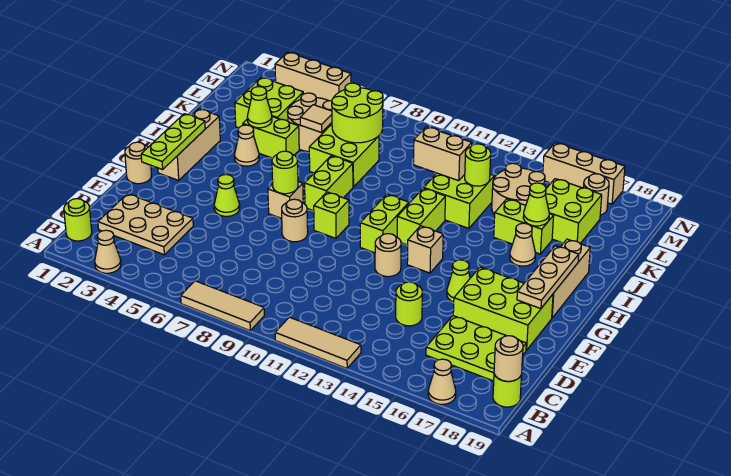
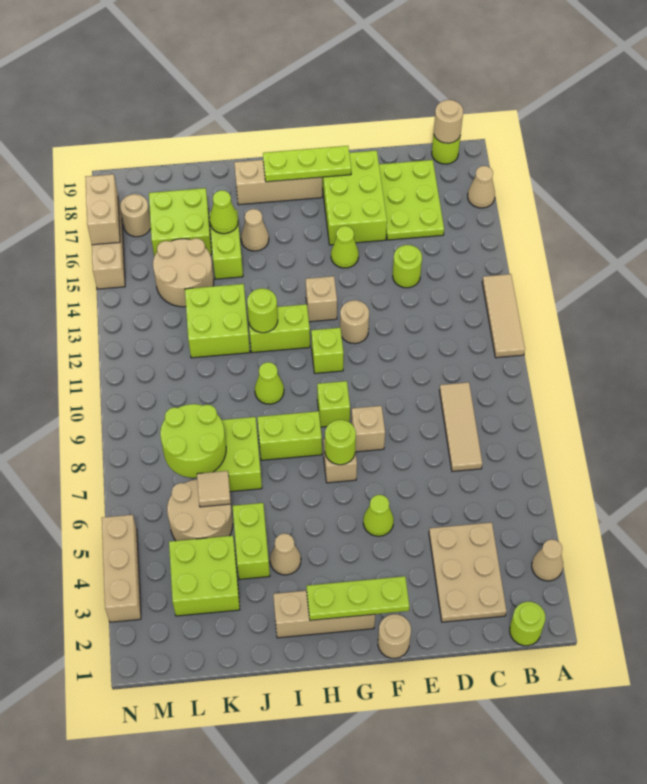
tan 1x3 tile [181,281,264,330] -> tan 1x3 tile moved to [439,382,482,471]
tan 1x1 round brick [282,199,308,242] -> tan 1x1 brick [351,406,385,452]
tan 1x3 plate [517,246,579,309] -> lime 1x3 plate [263,146,351,182]
lime 1x2 brick [360,194,409,253] -> lime 1x1 brick [311,328,344,373]
lime 1x1 cone [247,87,272,128] -> lime 1x1 cone moved to [255,362,284,404]
tan 1x2 brick [414,127,472,181] -> tan 1x2 brick moved to [85,174,120,245]
lime 1x1 round brick [465,144,491,186] -> lime 1x1 round brick moved to [247,288,278,333]

